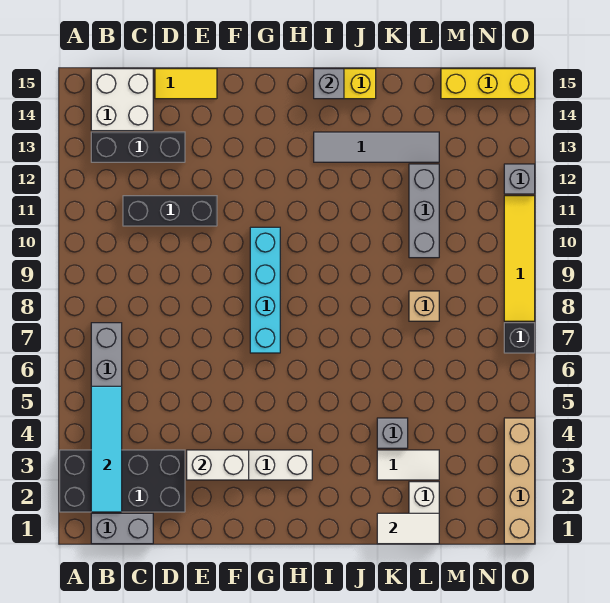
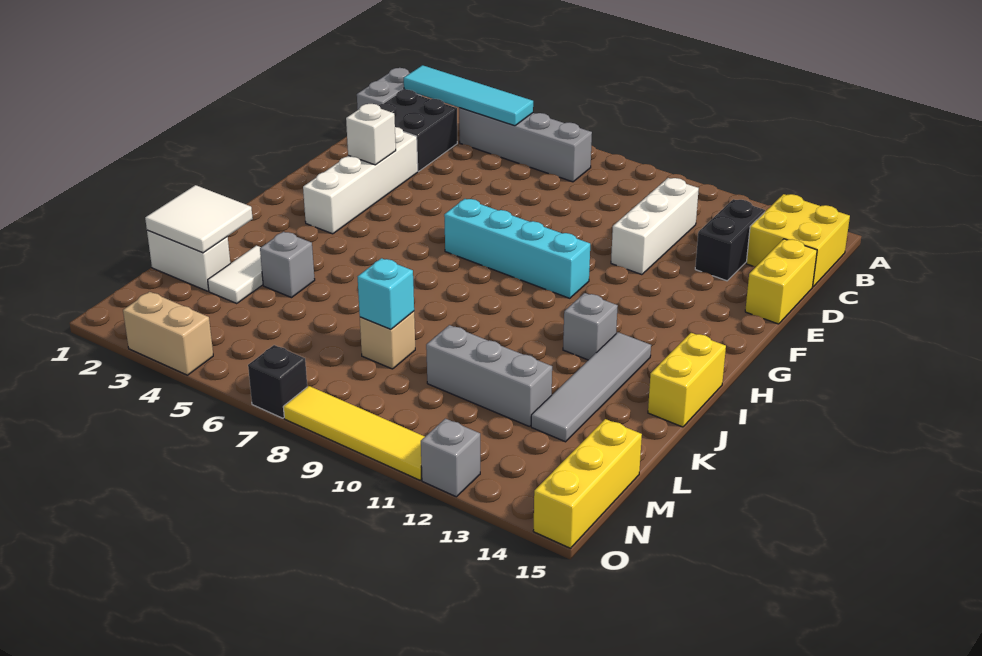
black 2x4 brick [60,450,185,512] -> black 2x2 brick [378,90,457,171]
black 1x3 brick [91,132,185,162] -> black 1x2 brick [695,199,765,281]
white 2x2 brick [91,69,153,131] -> yellow 2x2 brick [746,194,850,287]
black 1x3 brick [123,196,217,226] -> white 1x3 brick [611,178,699,275]
yellow 1x2 tile [155,69,217,99] -> yellow 1x2 brick [745,239,817,324]
white 1x2 brick [187,450,249,480] -> white 1x1 brick [346,104,396,165]
grey 1x1 brick [314,69,344,99] -> grey 1x1 brick moved to [563,293,618,360]
white 1x2 tile [377,513,439,544] -> white 2x2 tile [145,185,253,253]
none -> cyan 1x1 brick [358,258,414,329]
tan 1x4 brick [504,418,535,544] -> tan 1x2 brick [123,292,213,375]

